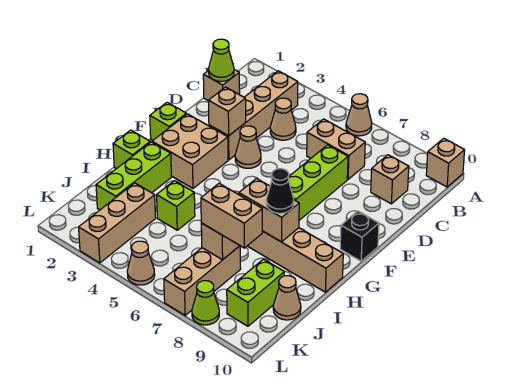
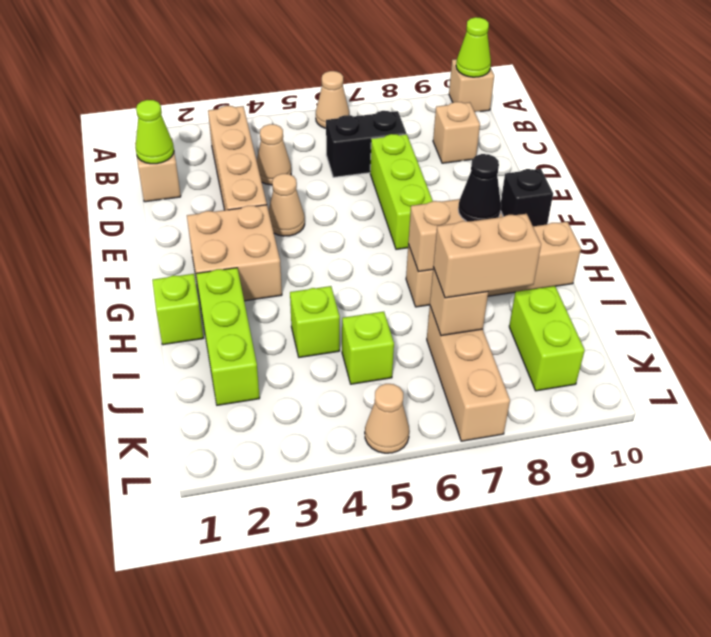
tan 1x2 brick [307,119,365,179] -> black 1x2 brick [326,111,406,177]
tan 1x1 brick [208,87,246,136] -> none
lime 1x1 brick [150,102,186,141] -> lime 1x1 brick moved to [342,312,394,384]
tan 1x3 brick [79,183,156,263] -> none
tan 1x1 cone [273,276,301,320] -> none
lime 1x1 cone [192,281,219,325] -> lime 1x1 cone moved to [456,17,491,77]

